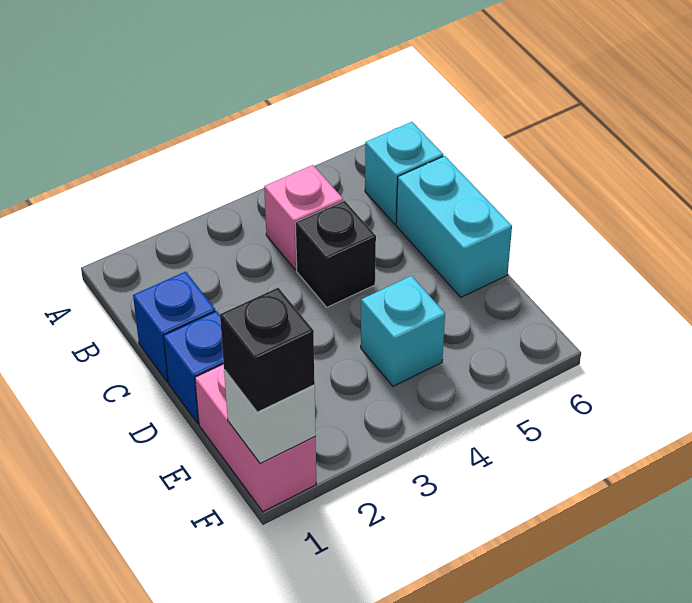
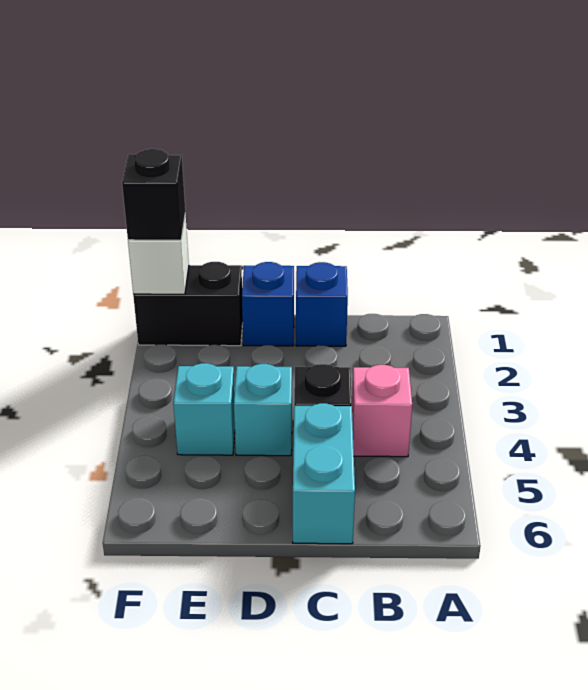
cyan 1x1 brick [365,122,443,224] -> cyan 1x1 brick moved to [234,364,292,456]
cyan 1x2 brick [396,156,512,297] -> cyan 1x2 brick turned to [293,403,355,544]
pink 1x2 brick [195,364,316,512] -> black 1x2 brick [133,262,243,346]

